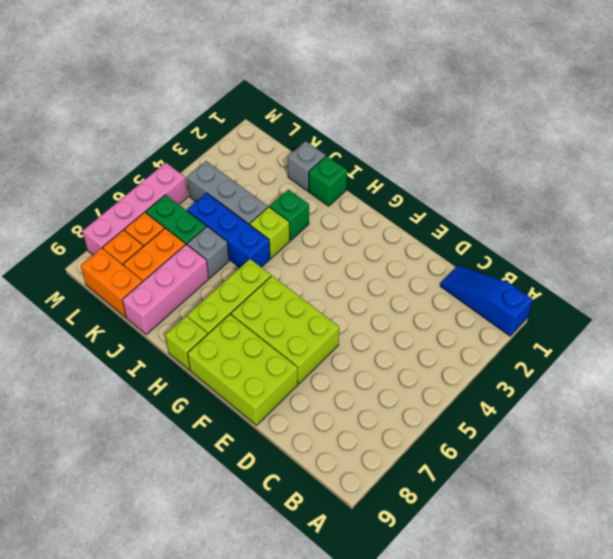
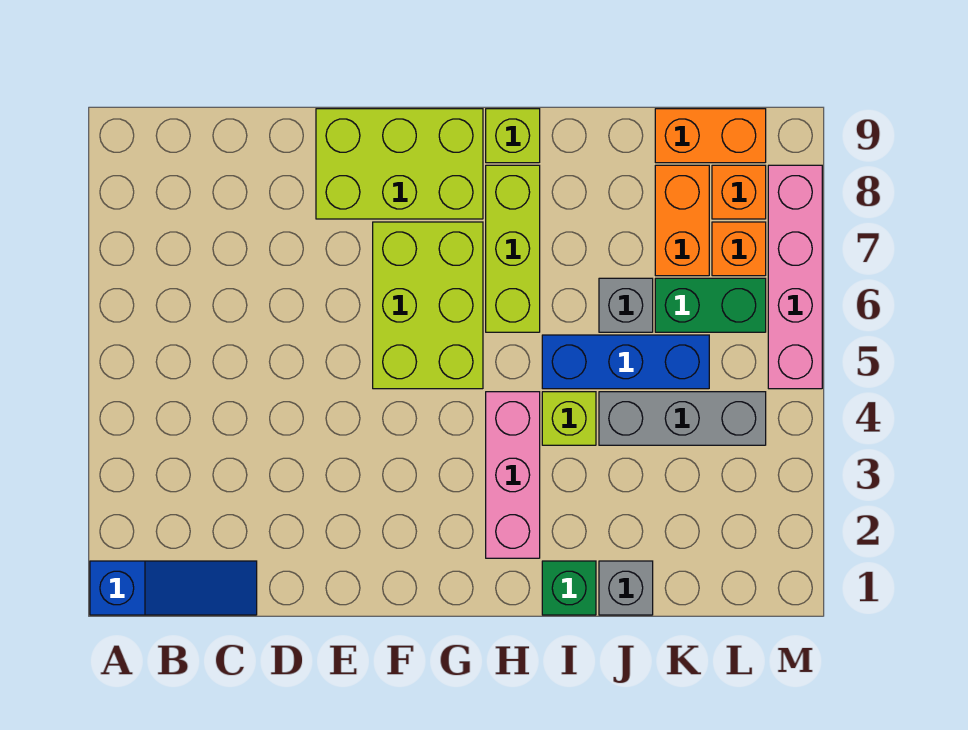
lime 2x3 brick [231,276,339,384] -> lime 2x3 brick turned to [373,222,483,389]
green 1x1 brick [270,190,309,241] -> none
pink 1x3 brick [122,244,209,334] -> pink 1x3 brick moved to [486,392,540,558]

